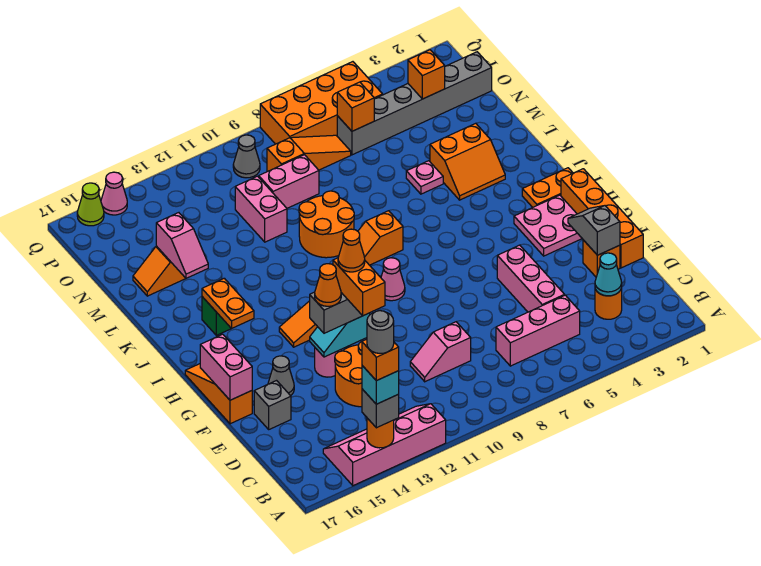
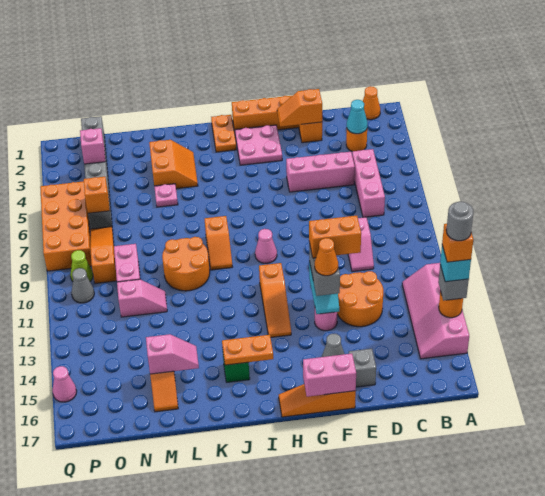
grey 1x2 slope [568,206,620,255] -> orange 1x2 slope [277,89,322,127]
orange 1x1 cone [338,229,365,272] -> orange 1x1 cone moved to [363,86,380,120]
pink 1x2 brick [235,176,287,242] -> pink 1x2 slope [117,279,167,317]
orange 1x1 brick [408,50,445,99] -> pink 1x1 brick [80,128,105,164]
lime 1x1 cone [77,183,104,226] -> lime 1x1 cone moved to [70,250,93,281]

